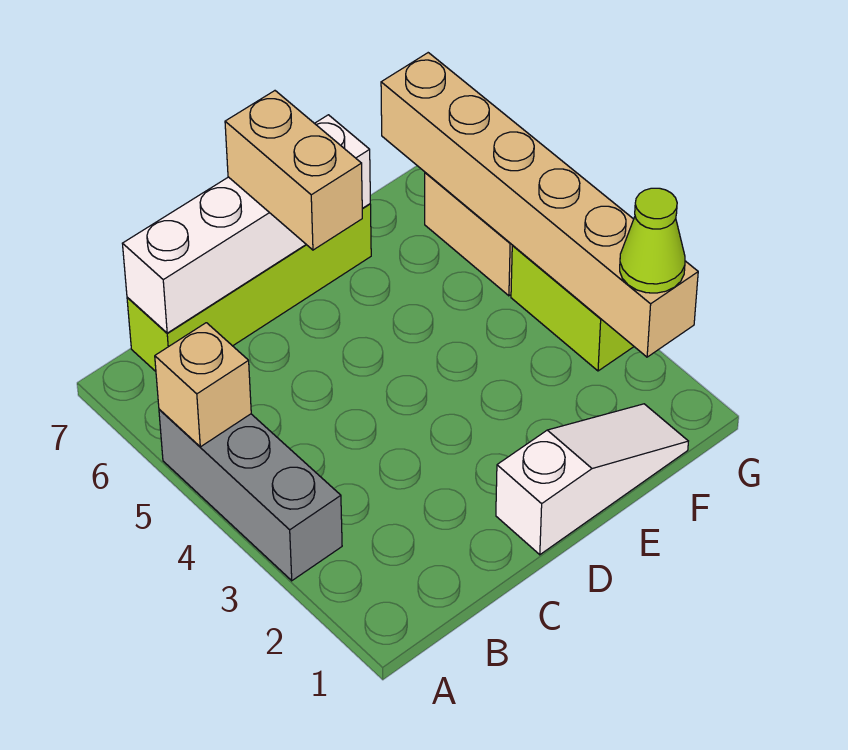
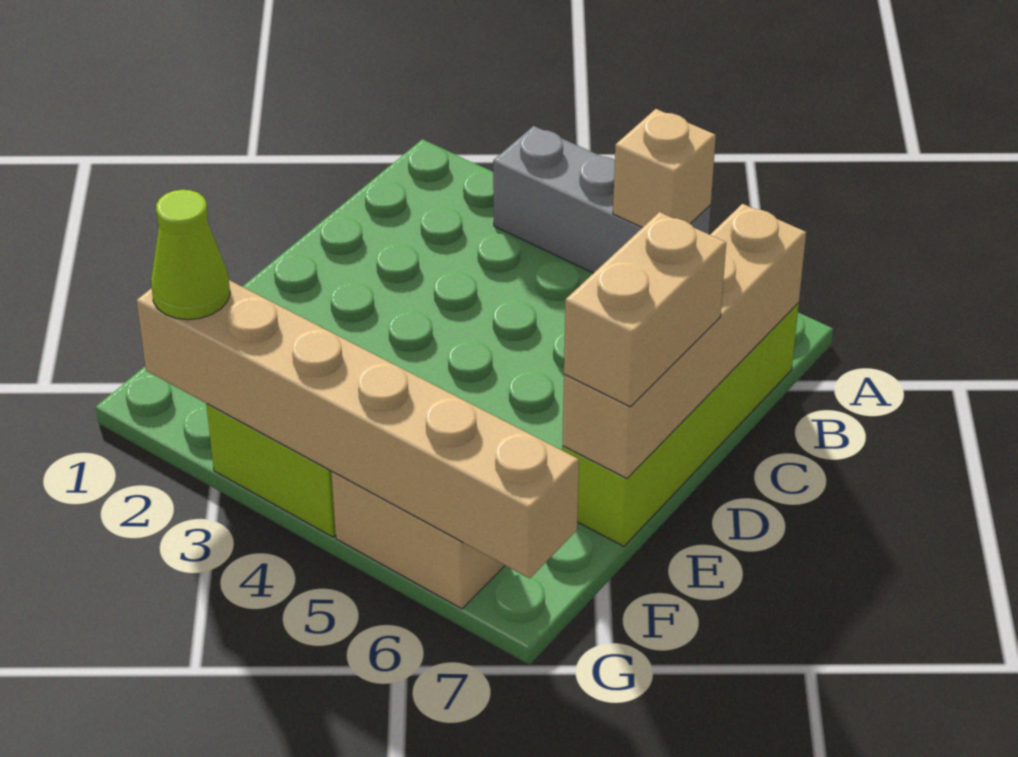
white 1x4 brick [122,115,370,333] -> tan 1x4 brick [563,204,806,478]
white 1x3 slope [496,404,688,555] -> none
tan 1x2 brick [225,91,362,250] -> tan 1x2 brick turned to [564,212,726,407]

